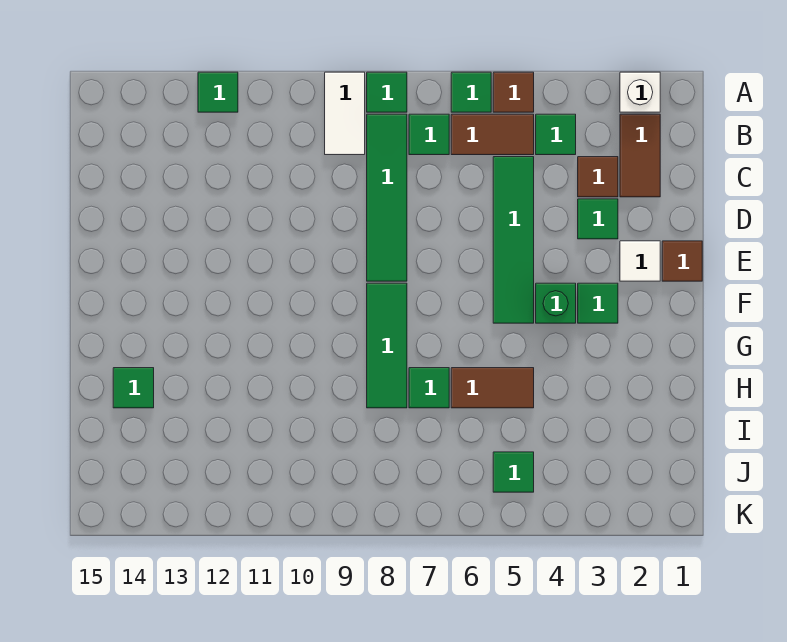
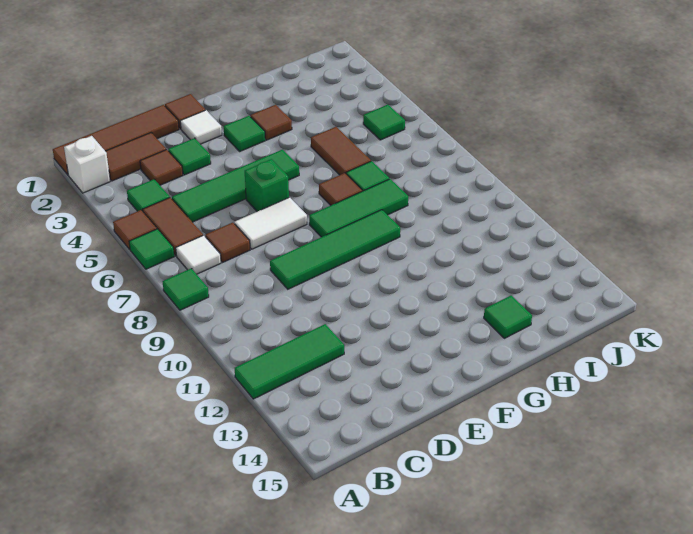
none -> brown 1x4 tile [53,105,179,175]
white 1x2 tile [325,72,365,155] -> white 1x2 tile moved to [234,197,307,249]
green 1x1 tile [198,72,238,112] -> green 1x3 tile [235,324,344,399]
green 1x1 tile [409,114,449,155] -> white 1x1 tile [176,235,221,274]
green 1x4 tile [367,114,407,281] -> green 1x4 tile moved to [270,210,400,289]
none -> brown 1x1 tile [205,223,250,263]
green 1x1 brick [536,283,576,323] -> green 1x1 brick moved to [245,159,289,211]
none -> brown 1x1 tile [250,105,292,140]
none -> brown 1x1 tile [319,173,362,205]

